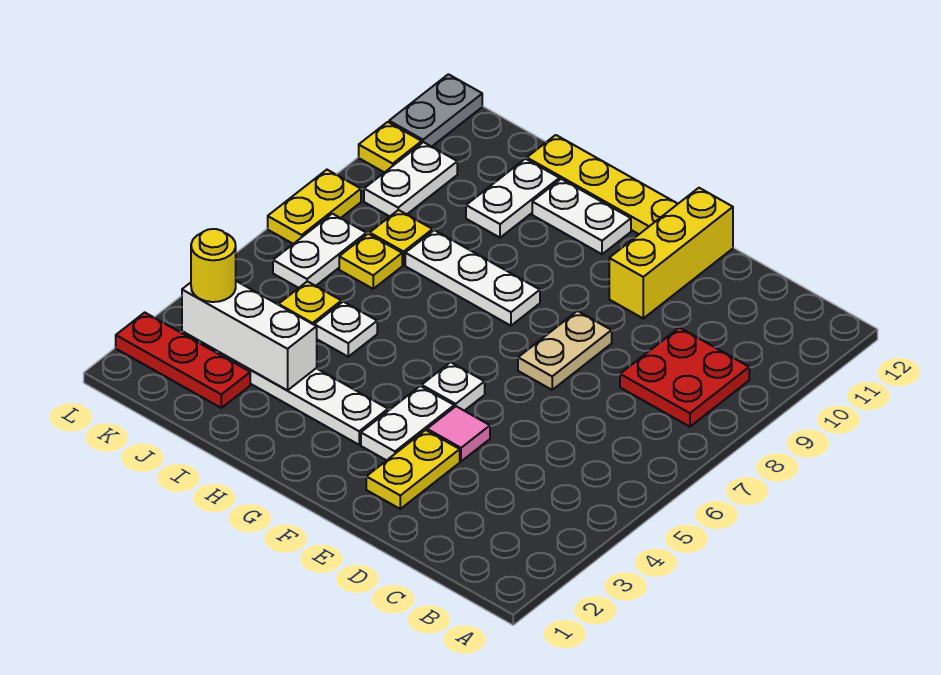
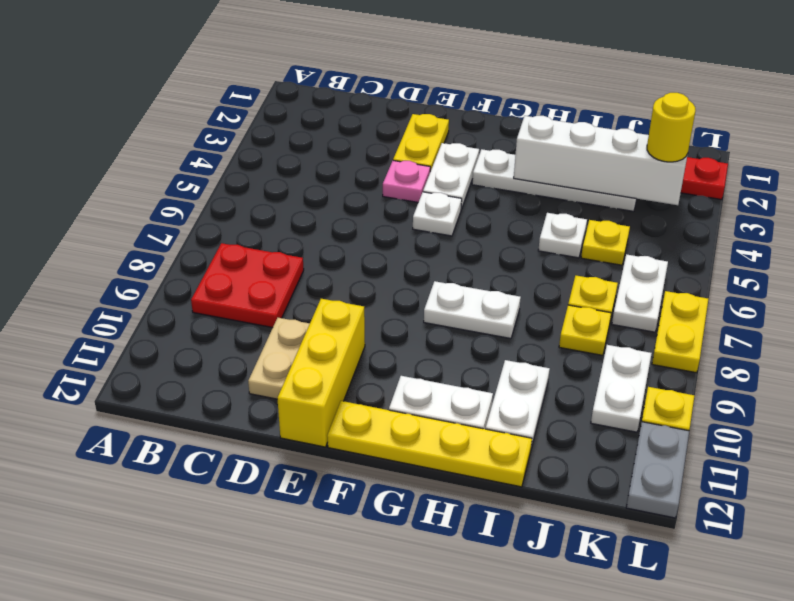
pink 1x1 tile [427,406,490,461] -> pink 1x1 plate [383,161,430,202]
tan 1x2 plate [518,311,612,390] -> tan 1x2 plate moved to [248,318,310,399]
white 1x3 plate [405,230,540,326] -> white 1x2 plate [424,281,521,339]
white 1x3 brick [182,281,317,390] -> white 1x4 brick [514,116,688,205]

